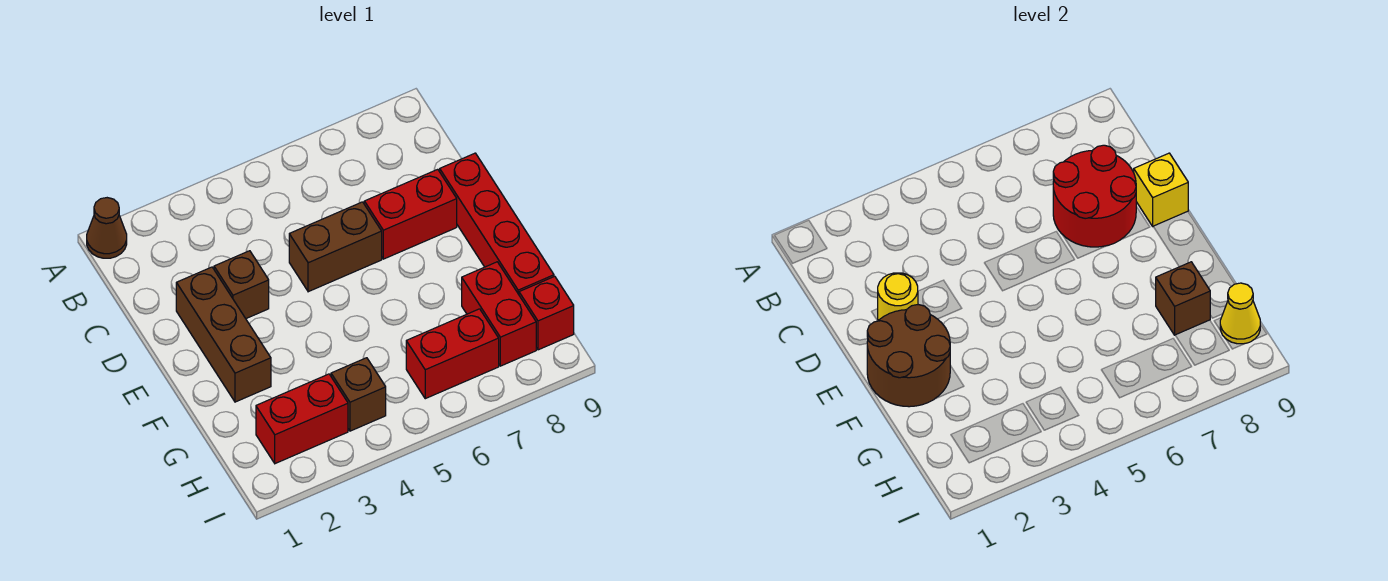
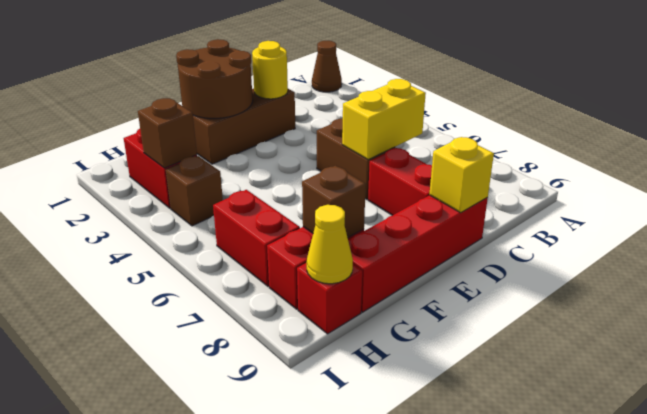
none -> yellow 1x2 brick [342,79,426,159]
red 2x2 round brick [1053,145,1136,247] -> none
brown 1x1 brick [214,251,269,319] -> brown 1x1 brick moved to [138,98,197,168]

